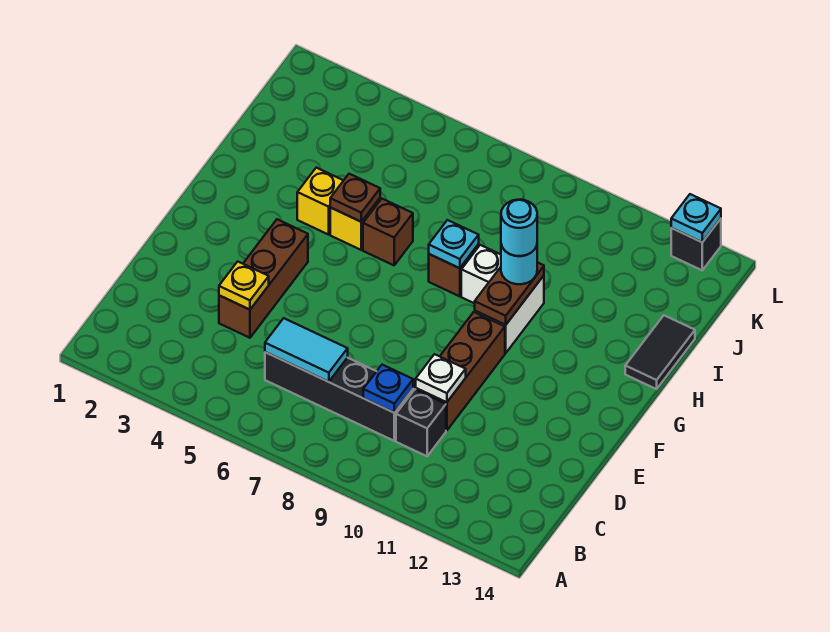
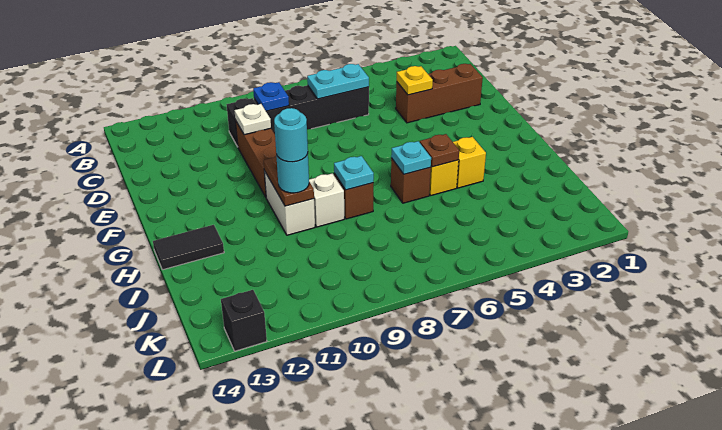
cyan 1x2 tile [265,318,348,382] -> cyan 1x2 plate [307,64,369,99]
brown 1x3 brick [219,219,308,338] -> brown 1x3 brick turned to [396,64,483,123]
black 1x2 tile [625,315,695,389] -> black 1x2 tile turned to [153,225,224,270]
cyan 1x1 plate [671,194,721,242] -> cyan 1x1 plate moved to [391,141,431,174]

